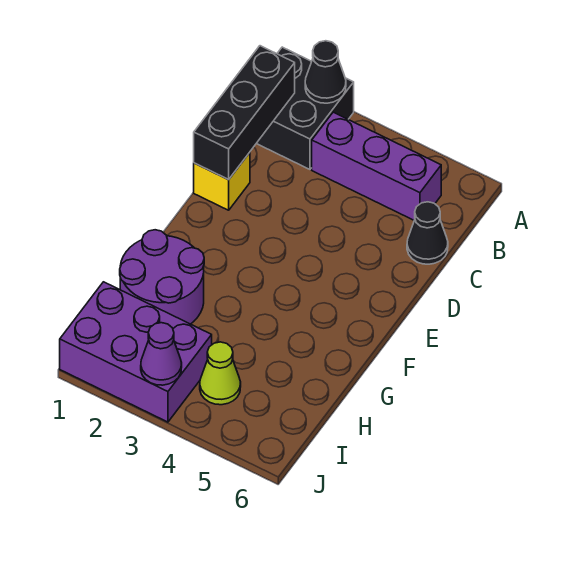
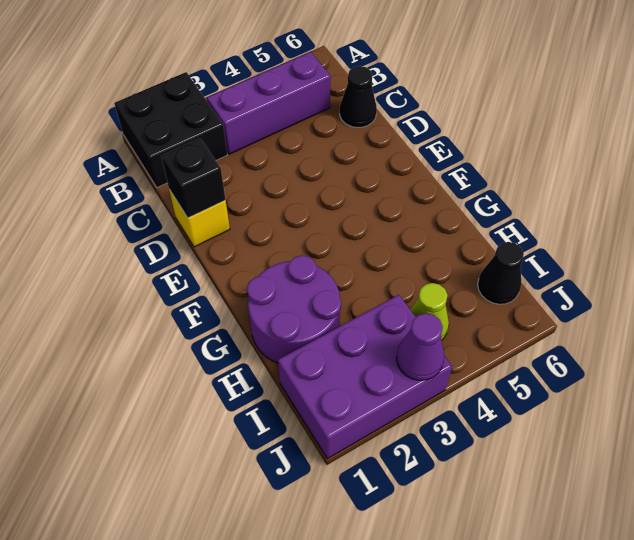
black 1x1 cone [305,41,346,103] -> black 1x1 cone moved to [478,242,524,304]
black 1x3 brick [194,46,295,180] -> black 1x1 brick [161,138,225,218]

